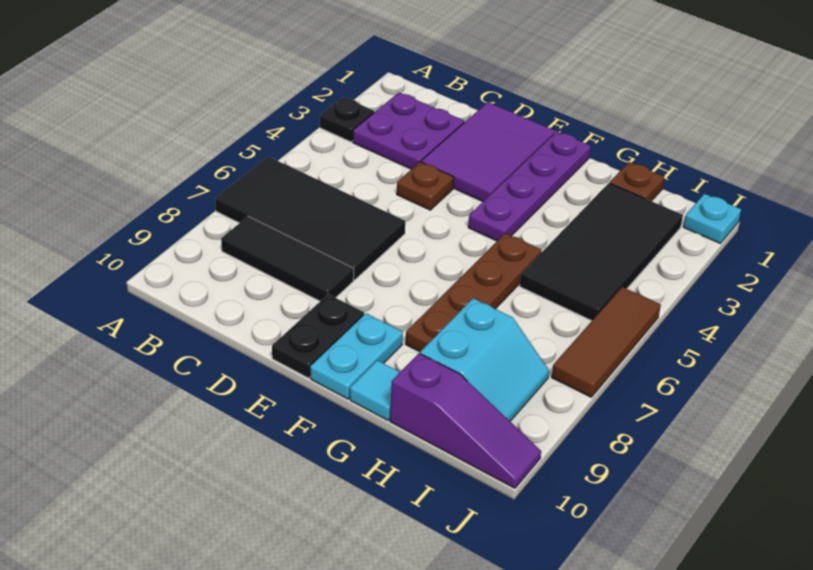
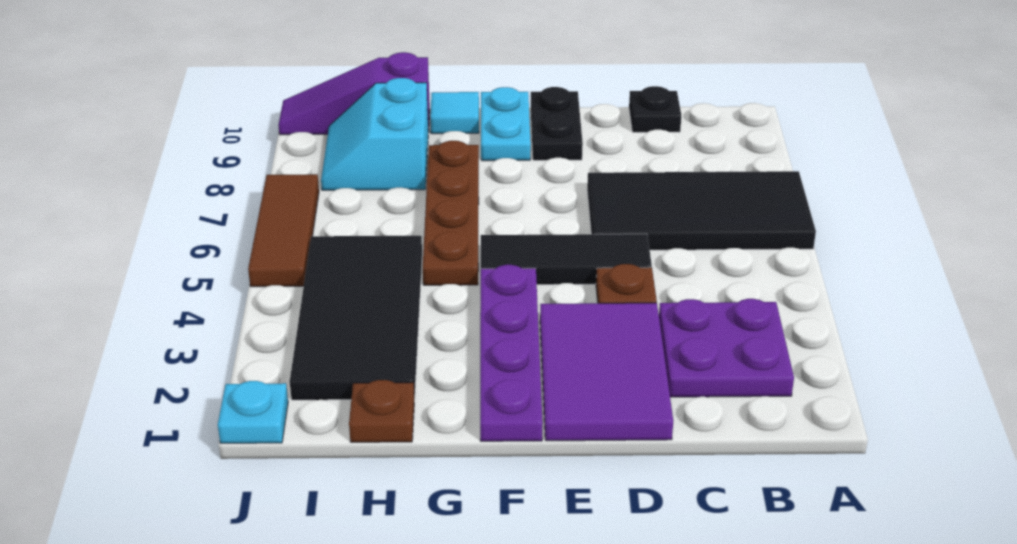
black 1x1 plate [320,97,374,142] -> black 1x1 plate moved to [629,86,681,132]
black 1x3 tile [221,216,354,301] -> black 1x3 tile moved to [481,234,652,285]

